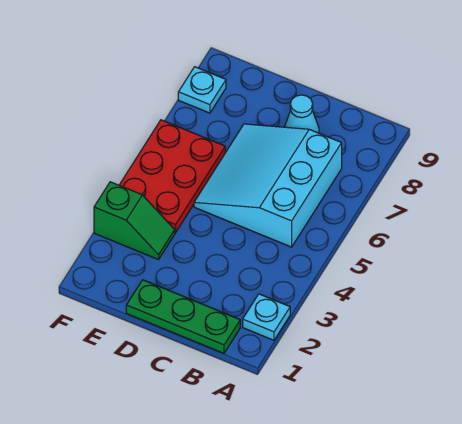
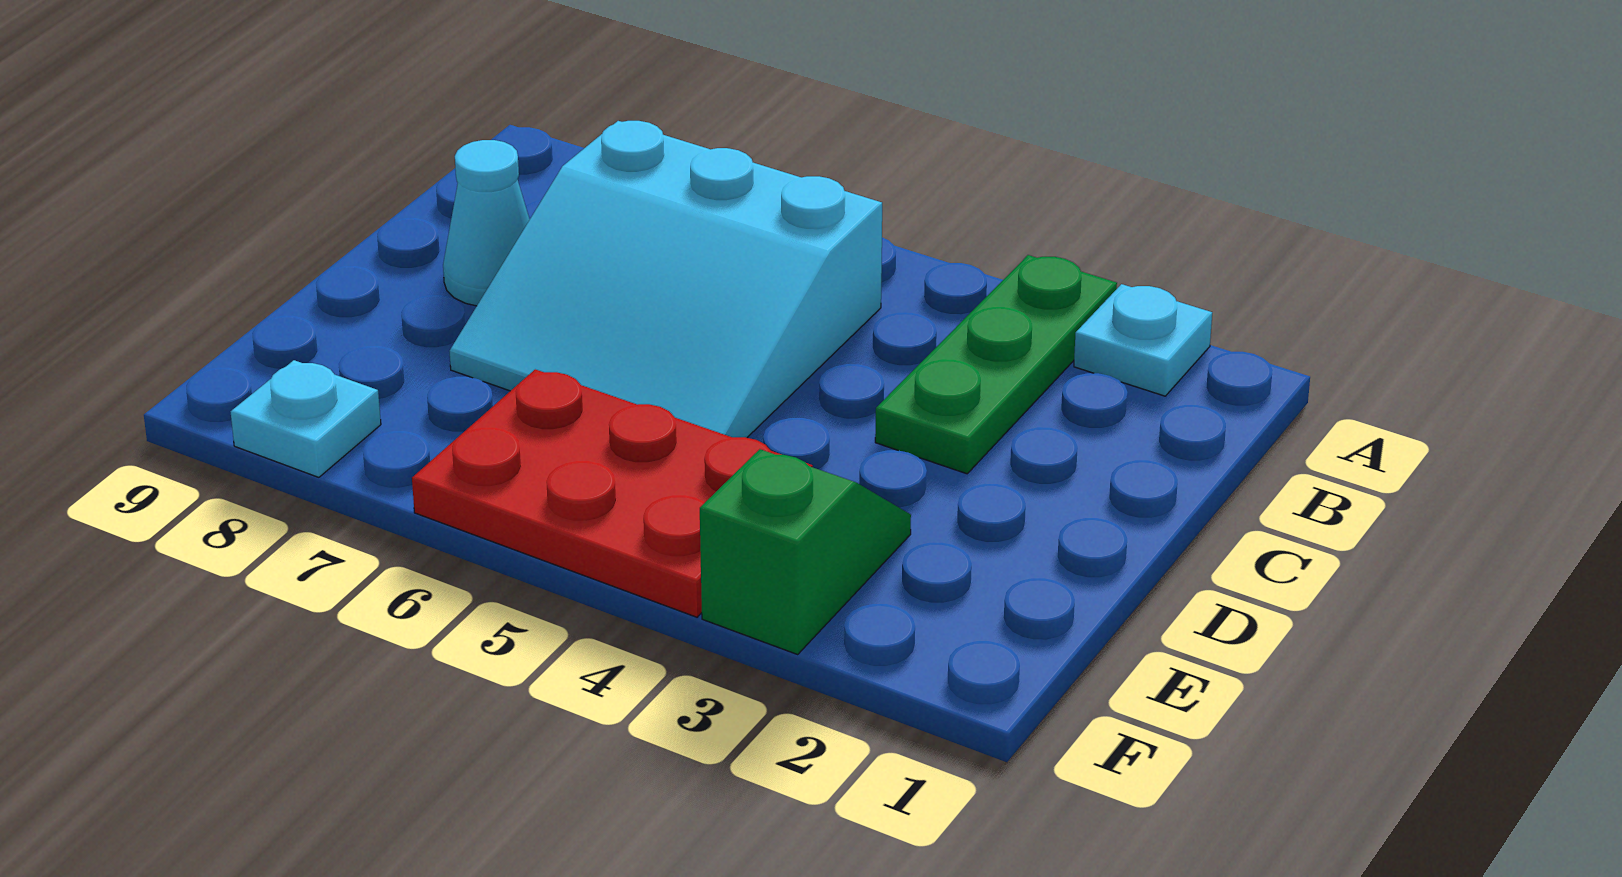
green 1x3 plate [126,280,240,353] -> green 1x3 plate moved to [875,255,1117,474]

